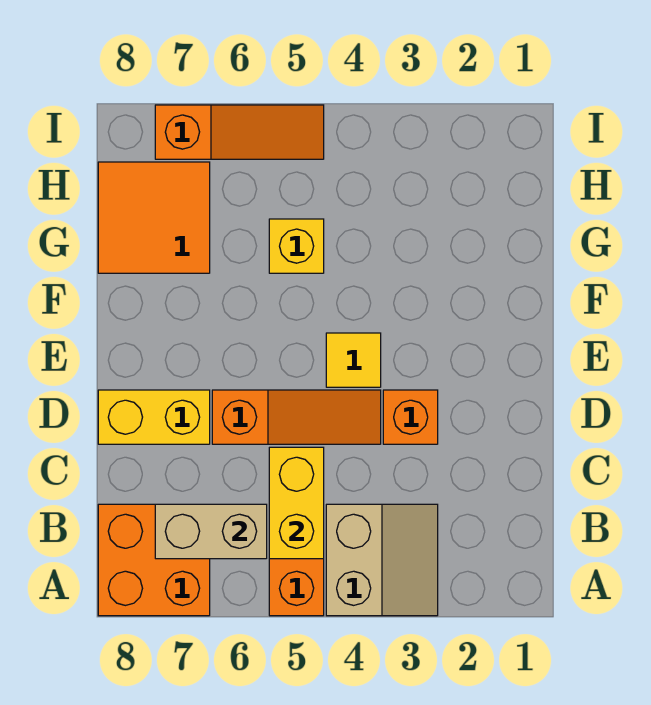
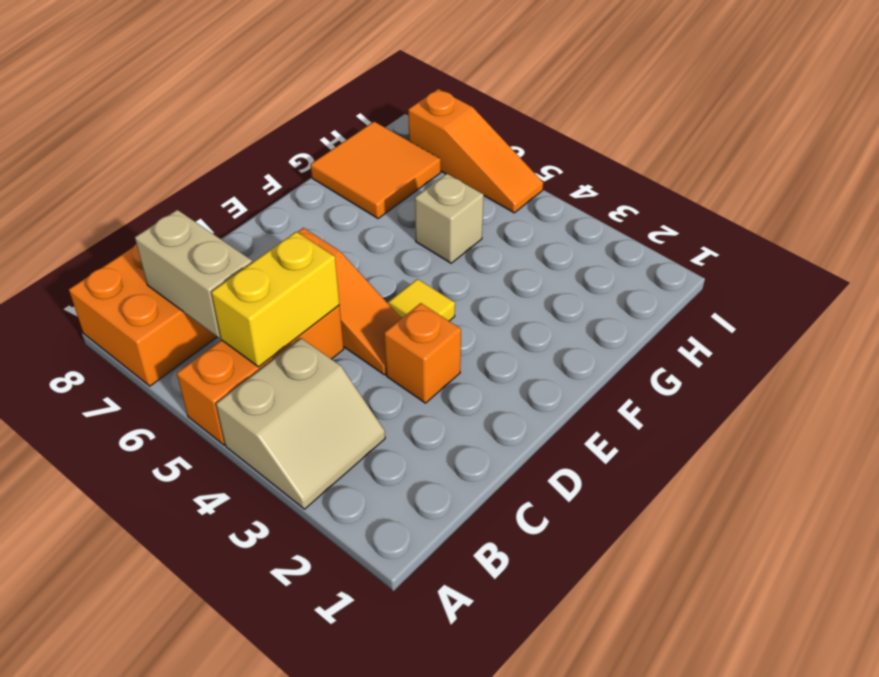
yellow 1x2 brick [98,390,210,444] -> none
yellow 1x1 brick [269,219,324,273] -> tan 1x1 brick [415,174,484,263]

